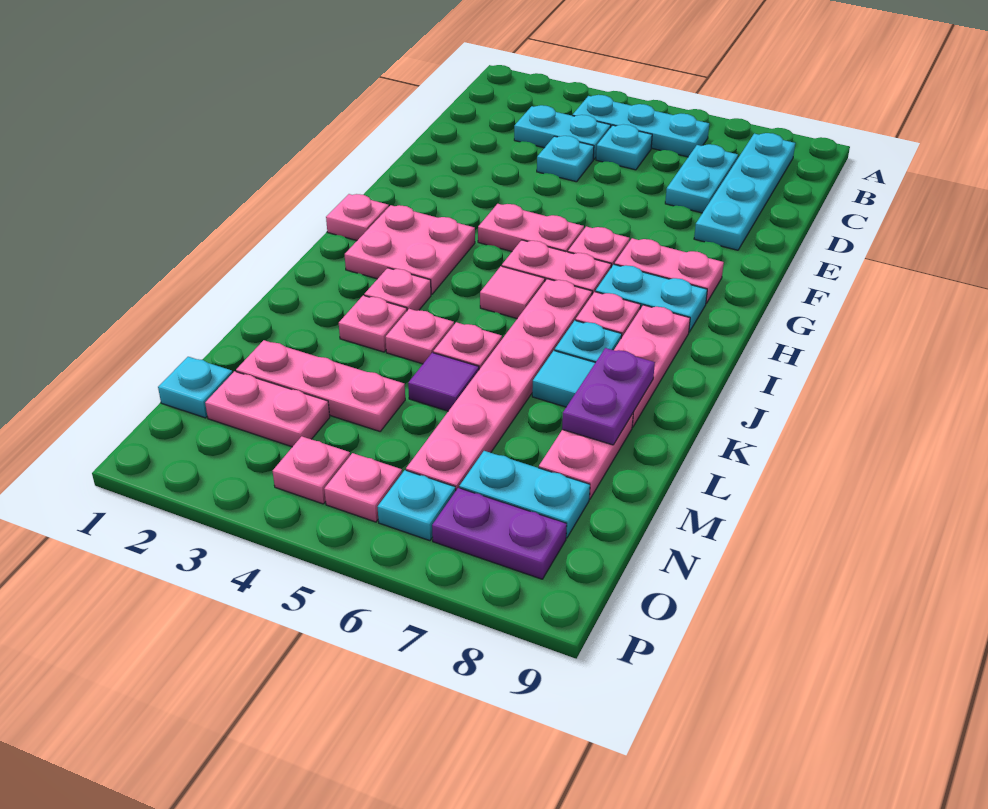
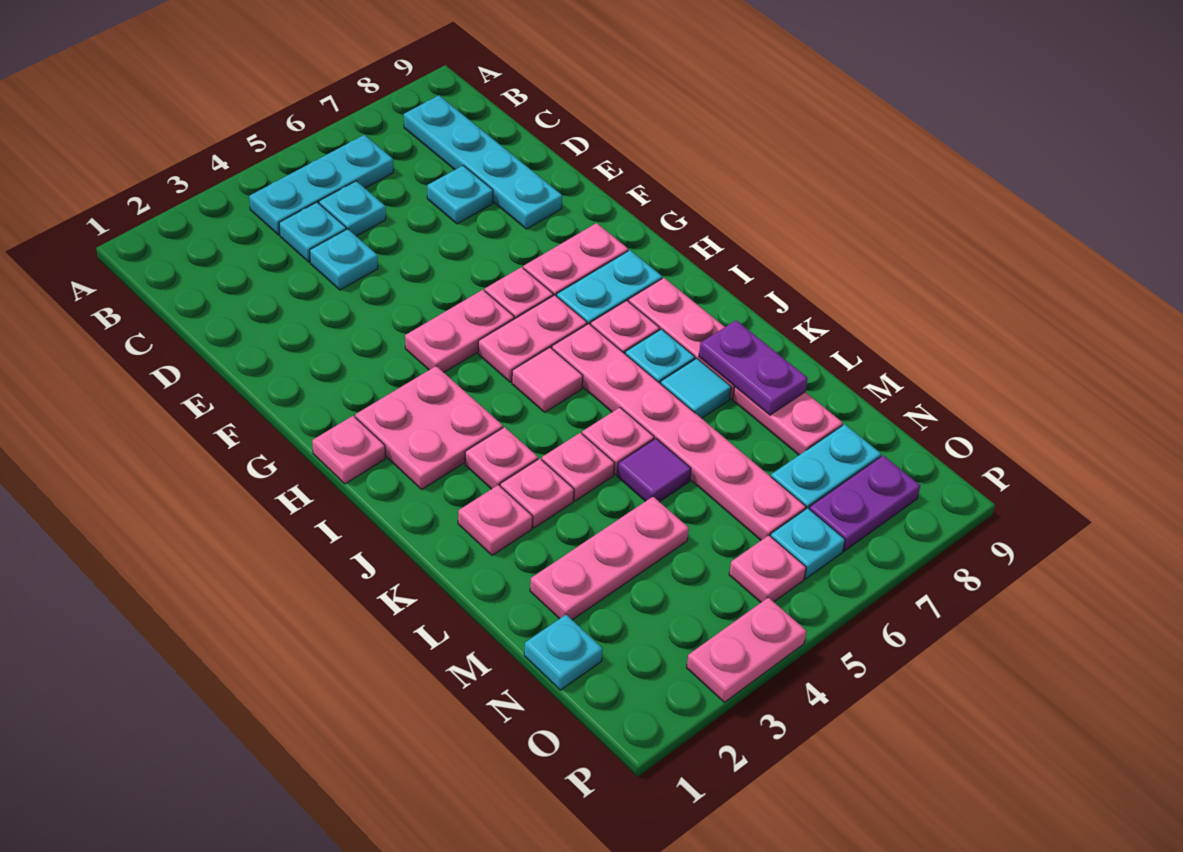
cyan 1x2 plate [514,105,611,160] -> cyan 1x1 plate [279,202,346,262]
cyan 1x2 plate [665,144,738,213] -> cyan 1x1 plate [427,166,493,224]
pink 1x2 plate [205,371,330,447] -> pink 1x2 plate moved to [687,597,806,702]
pink 1x1 plate [273,436,350,504] -> pink 1x1 plate moved to [458,485,533,555]

